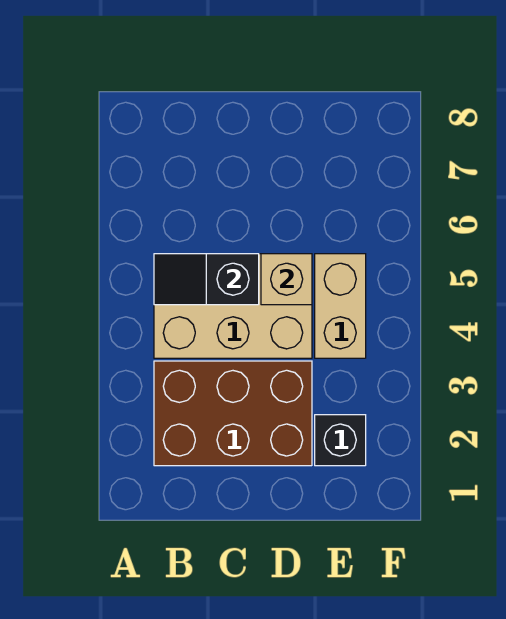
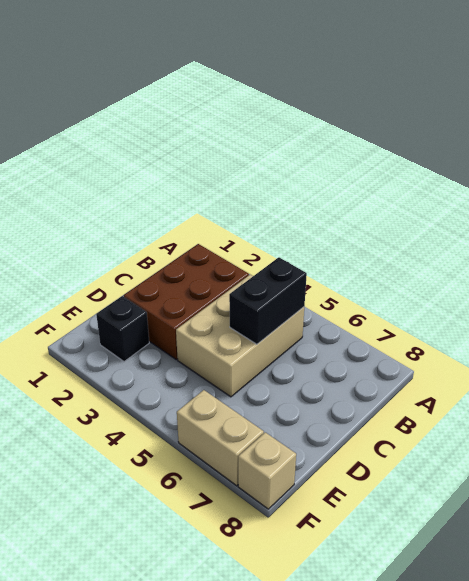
black 1x2 slope [154,254,259,305] -> black 1x2 brick [229,257,307,344]
tan 1x1 brick [261,254,312,305] -> tan 1x1 brick moved to [238,432,296,509]
tan 1x2 brick [315,254,366,358] -> tan 1x2 brick moved to [177,390,264,486]

